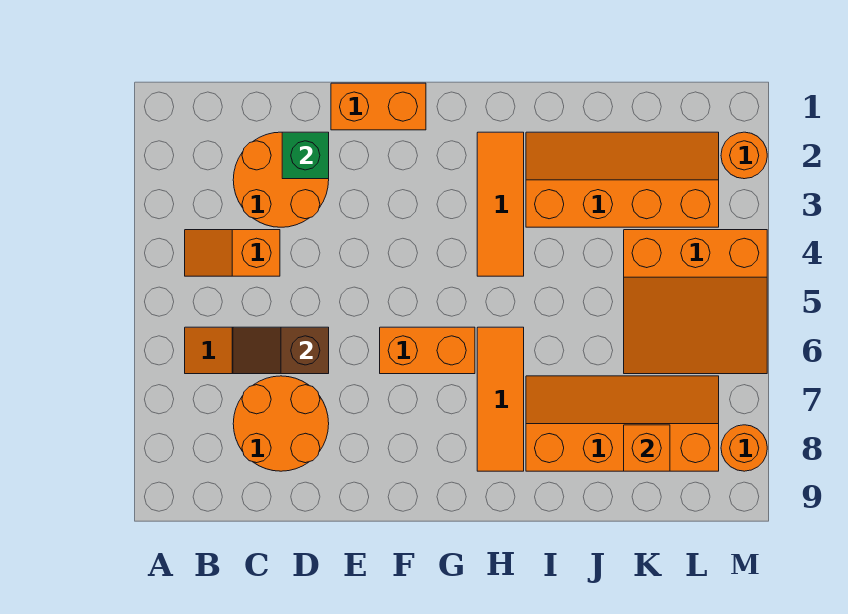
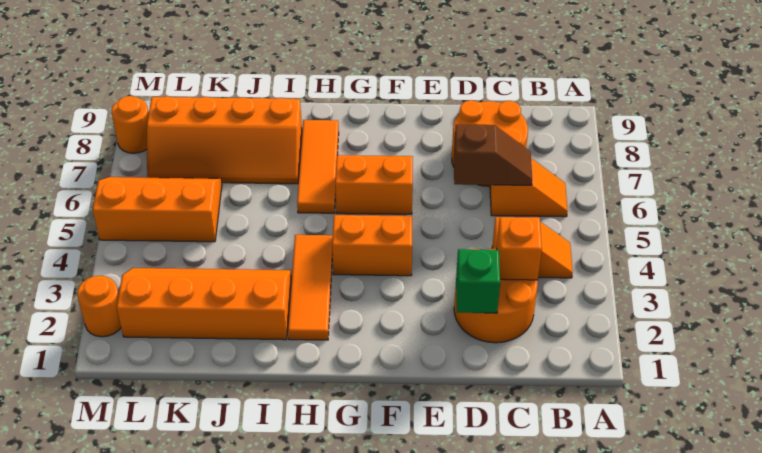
orange 1x2 brick [331,83,426,130] -> orange 1x2 brick moved to [332,215,412,276]
orange 2x4 slope [526,132,719,227] -> orange 2x4 slope turned to [117,268,291,340]
orange 3x3 slope [624,230,767,374] -> orange 2x3 slope [93,177,222,242]
orange 1x1 brick [624,425,670,471] -> orange 1x1 brick moved to [496,217,542,280]

